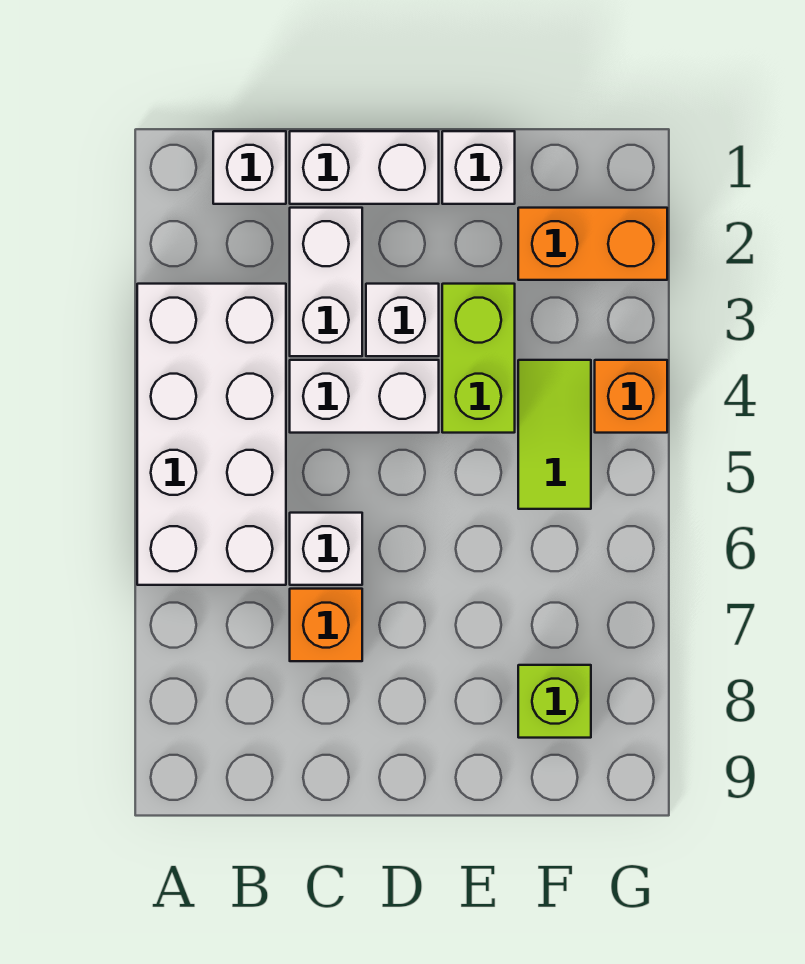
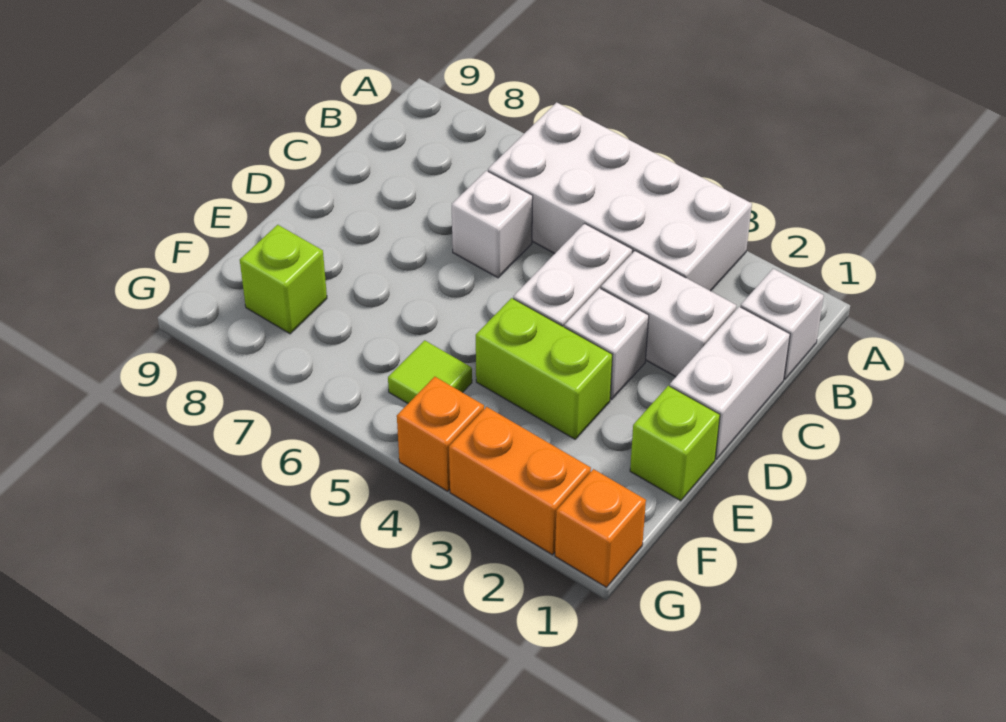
orange 1x1 brick [290,589,362,661] -> orange 1x1 brick moved to [555,469,646,587]
white 1x1 brick [442,131,515,204] -> lime 1x1 brick [630,386,720,501]
orange 1x2 brick [518,208,667,280] -> orange 1x2 brick turned to [449,407,591,555]
lime 1x2 tile [518,360,591,509] -> lime 1x1 tile [388,340,472,403]

